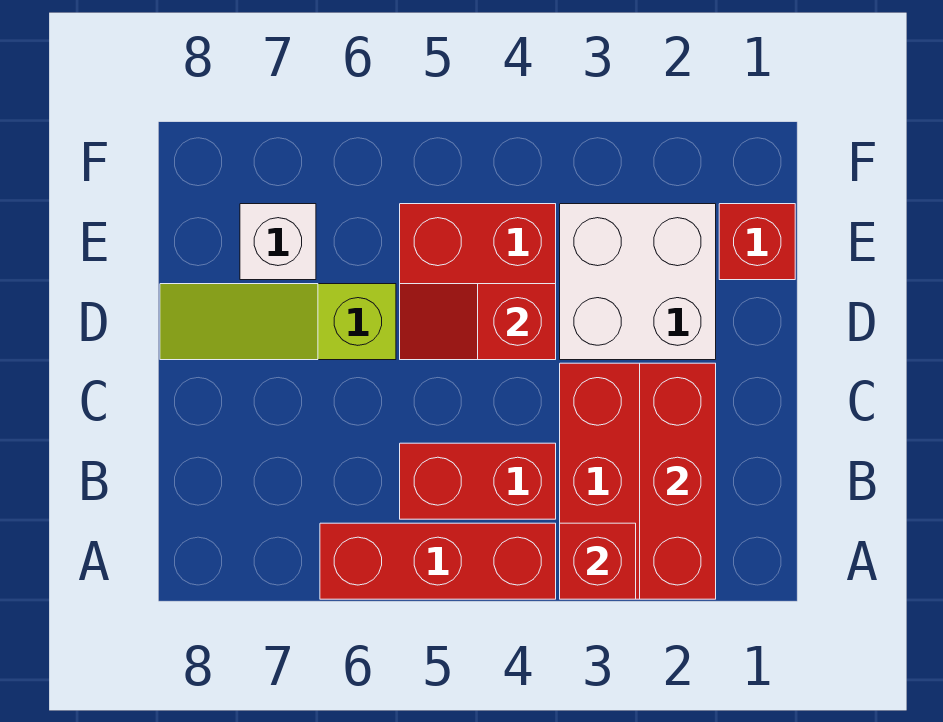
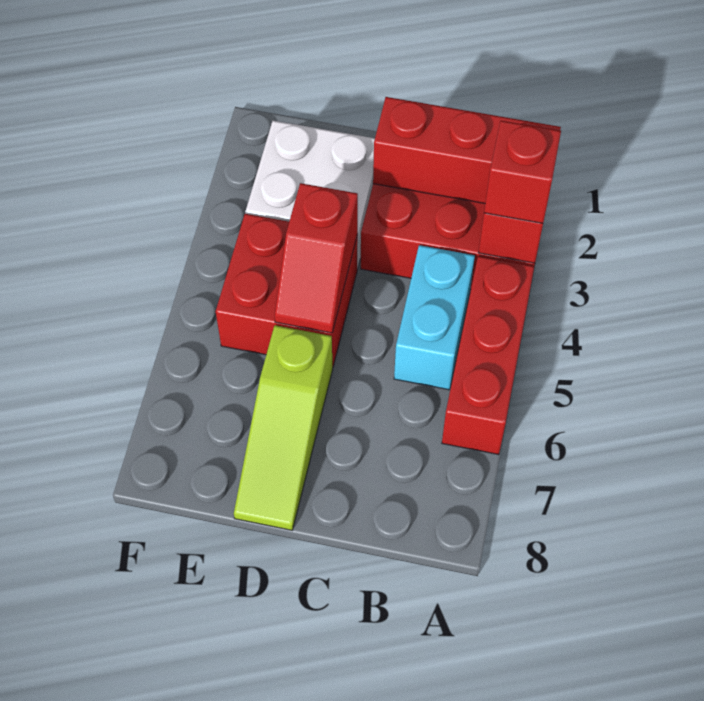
red 1x2 brick [400,443,556,519] -> cyan 1x2 brick [394,245,475,390]
red 1x1 brick [719,204,795,280] -> red 1x1 brick moved to [484,121,561,223]
white 1x1 brick [240,204,316,280] -> none

